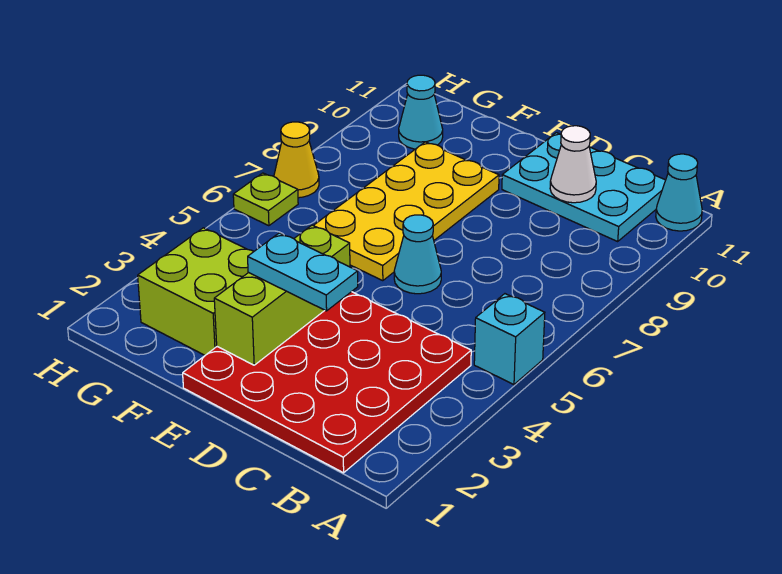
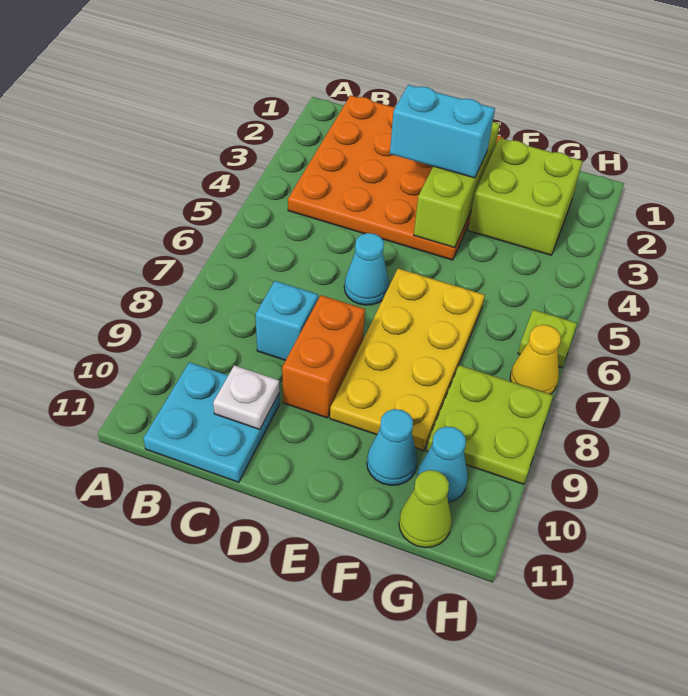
cyan 1x1 brick [474,294,545,385] -> cyan 1x1 brick moved to [256,281,318,360]
cyan 1x1 cone [656,154,702,231] -> cyan 1x1 cone moved to [367,409,417,485]
red 4x4 plate [183,292,471,473] -> orange 4x4 plate [288,95,504,260]
cyan 2x3 plate [502,133,666,241] -> cyan 2x2 plate [143,362,280,482]
white 1x1 cone [550,126,596,203] -> white 1x1 plate [213,365,280,429]
cyan 1x2 plate [248,233,358,311] -> cyan 1x2 brick [390,85,495,178]
none -> orange 1x2 brick [282,295,365,418]
none -> lime 2x2 plate [427,365,553,484]
none -> lime 1x1 cone [399,470,452,548]

